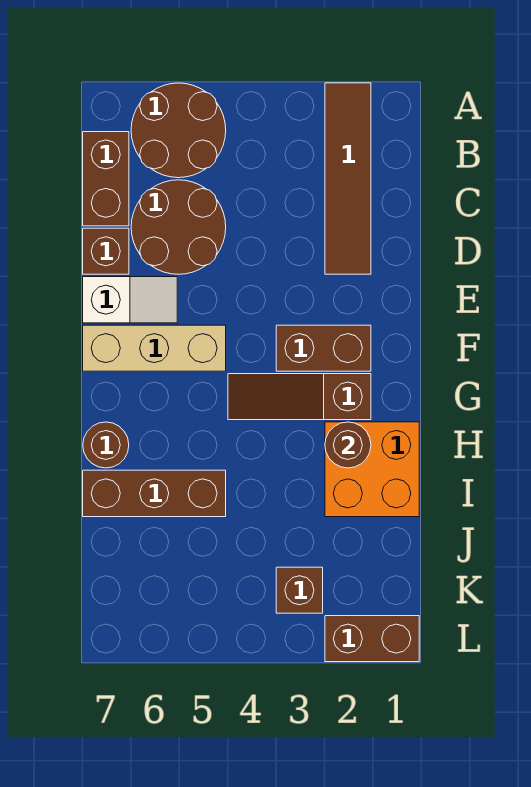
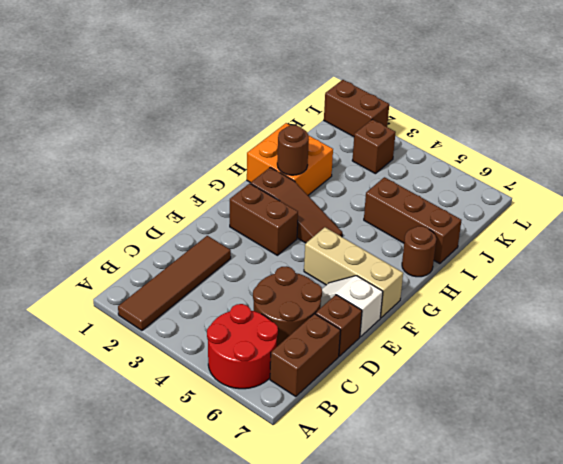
brown 2x2 round brick [131,83,226,178] -> red 2x2 round brick [207,304,278,389]

